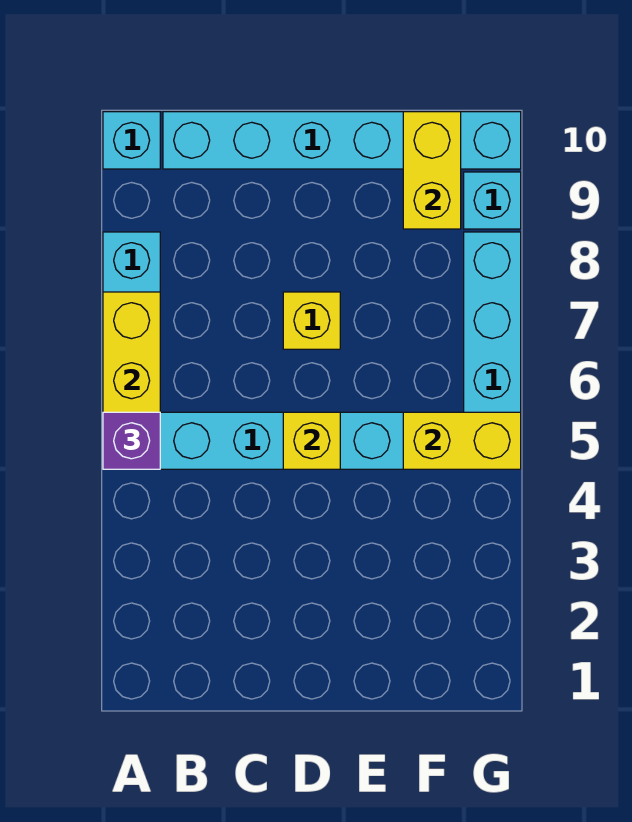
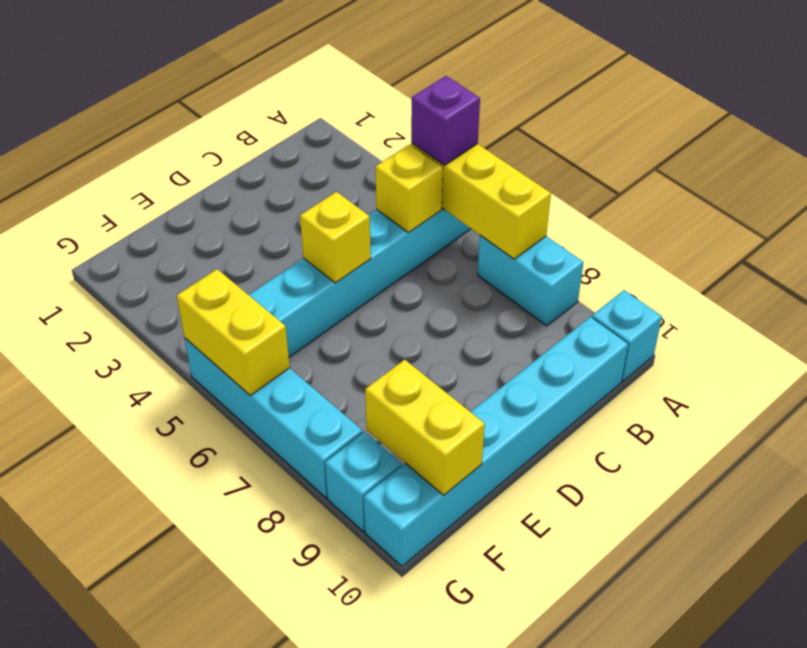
yellow 1x1 brick [283,292,340,349] -> yellow 1x1 brick moved to [375,144,443,232]
yellow 1x2 brick [403,412,521,469] -> yellow 1x2 brick turned to [177,269,290,395]

